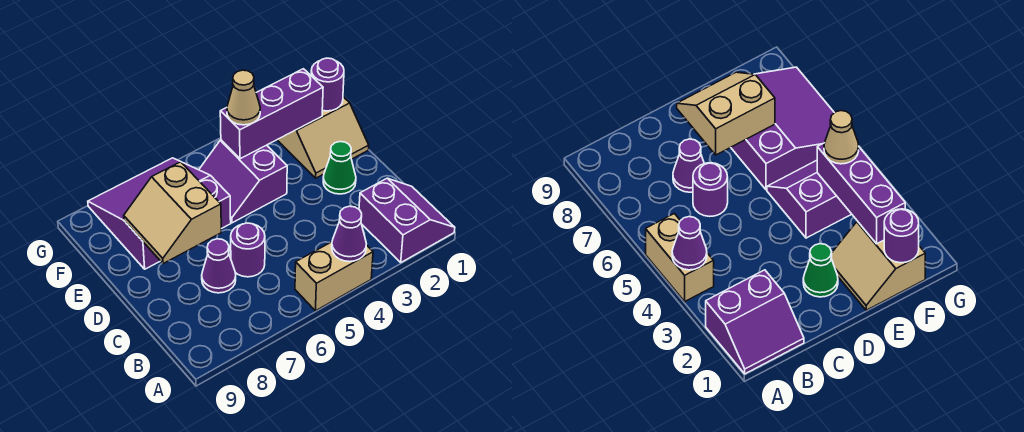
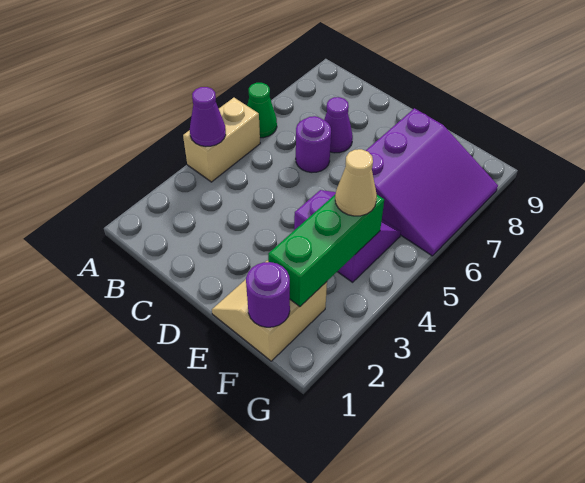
purple 2x2 slope [359,178,455,262] -> none
green 1x1 cone [323,142,356,194] -> green 1x1 cone moved to [247,83,277,138]
tan 2x2 slope [124,162,221,264] -> none
purple 1x3 brick [220,69,323,159] -> green 1x3 brick [268,195,384,306]

